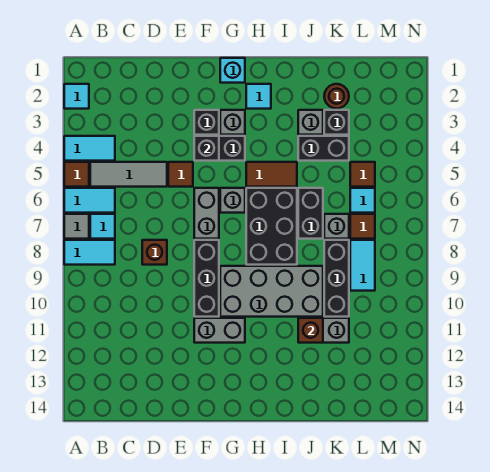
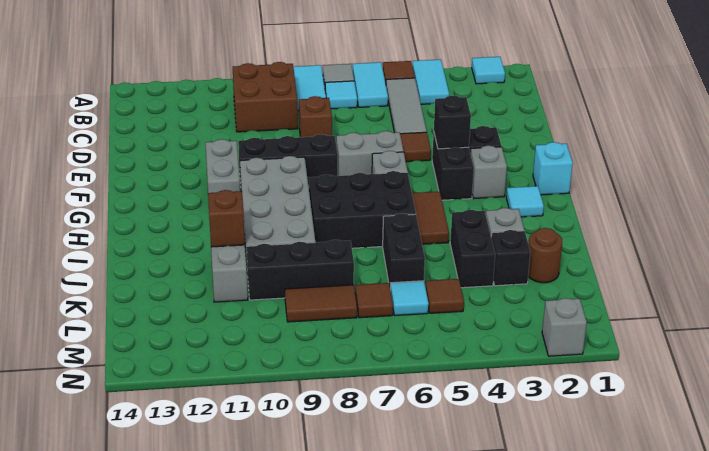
none -> brown 2x2 brick [233,62,298,132]
black 1x2 brick [298,188,323,239] -> black 1x2 brick turned to [383,214,425,290]
grey 1x1 brick [324,214,349,239] -> grey 1x1 brick moved to [542,298,587,356]
cyan 1x2 tile [350,240,375,291] -> brown 1x2 tile [285,285,357,322]

